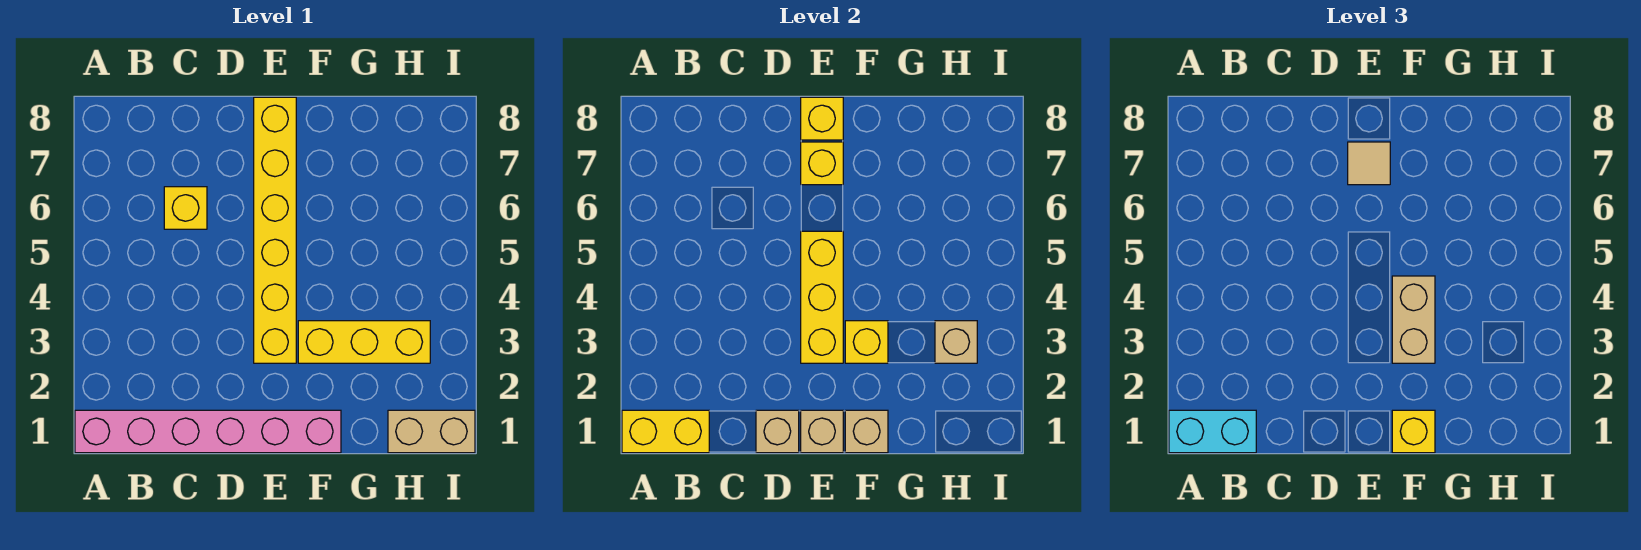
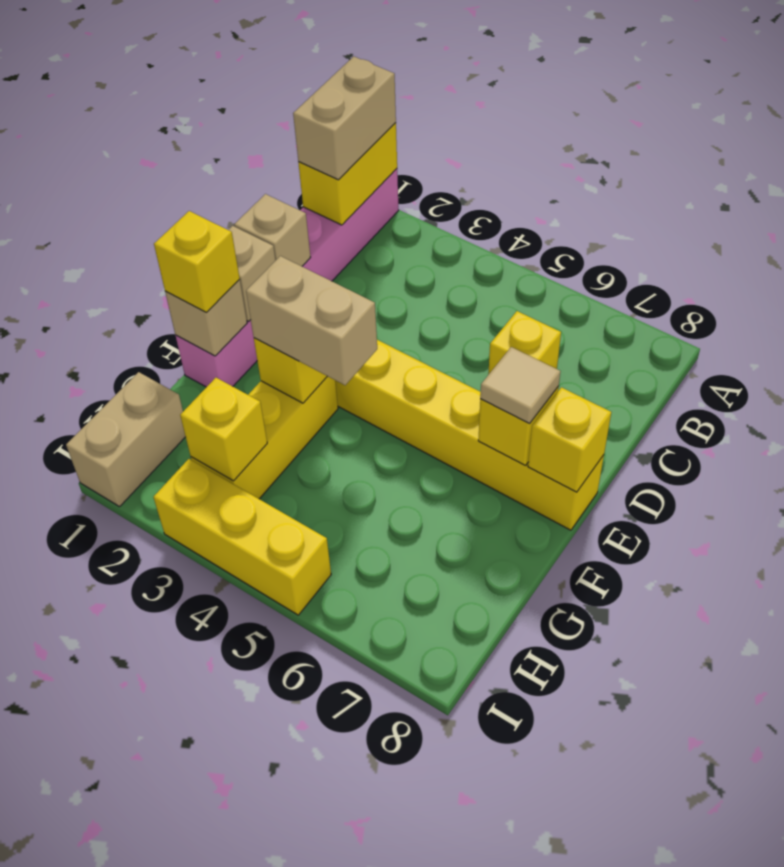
cyan 1x2 brick [1169,410,1256,453] -> tan 1x2 brick [293,56,396,180]
yellow 1x3 brick [801,231,843,363] -> yellow 1x3 brick moved to [153,459,331,615]
tan 1x1 brick [935,321,977,363] -> yellow 1x1 brick [180,378,267,481]

